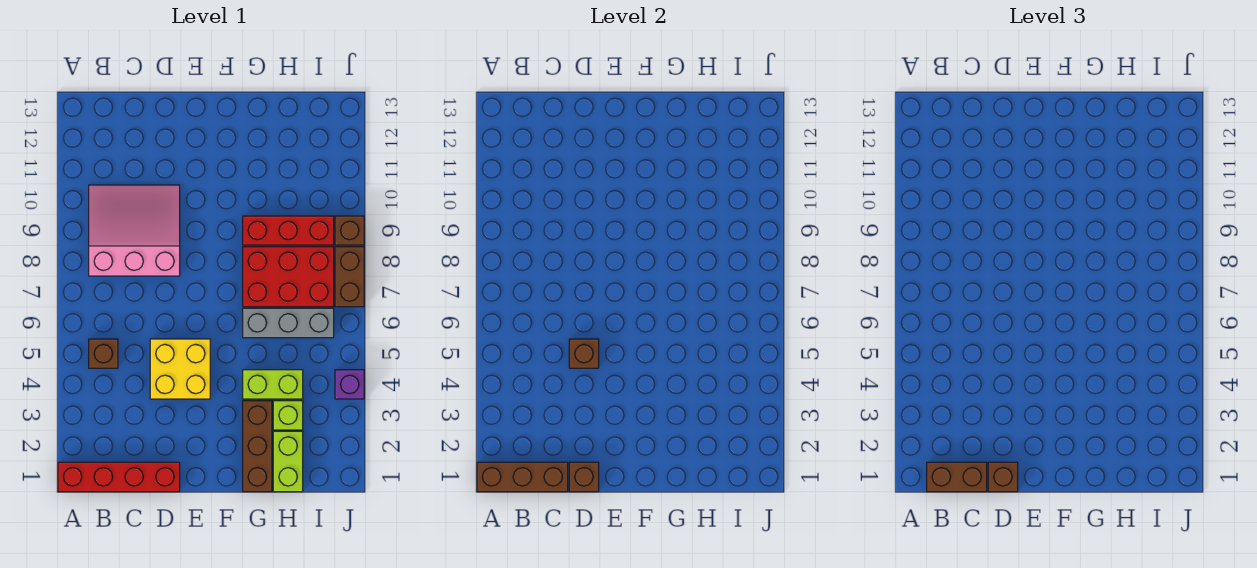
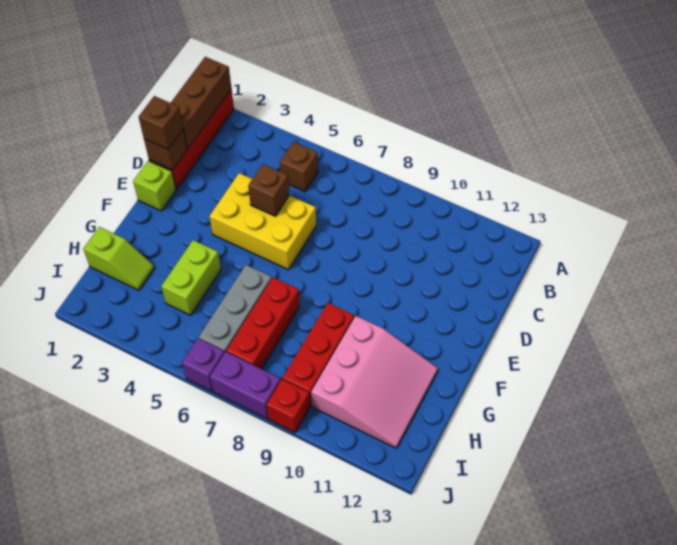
brown 1x2 brick [927,462,987,492] -> none
pink 3x3 slope [89,185,180,276] -> pink 3x3 slope moved to [311,316,438,448]
yellow 2x2 brick [150,339,210,399] -> yellow 2x3 brick [209,173,316,270]
brown 1x3 brick [243,401,272,492] -> none
red 2x3 brick [243,247,334,307] -> red 1x3 brick [226,277,300,369]
lime 1x2 brick [273,431,303,492] -> lime 1x2 slope [83,227,154,290]
lime 1x1 brick [273,401,303,430] -> lime 1x1 brick moved to [133,161,176,211]
purple 1x1 brick [335,370,364,399] -> purple 1x1 brick moved to [182,339,224,391]
brown 1x2 brick [335,247,364,307] -> purple 1x2 brick [210,352,281,419]
brown 1x1 brick [335,216,364,245] -> red 1x1 brick [267,379,310,433]

